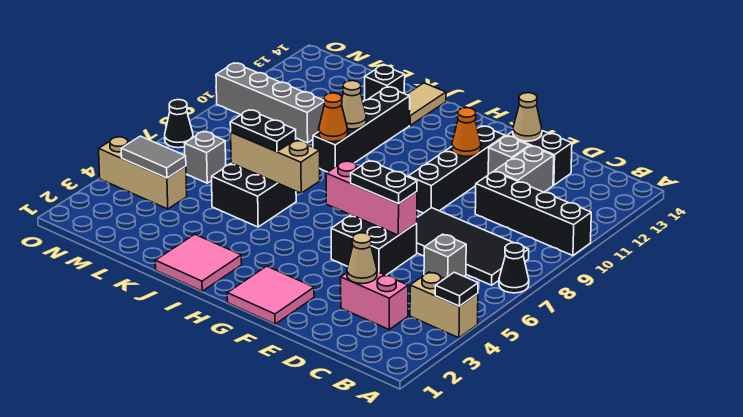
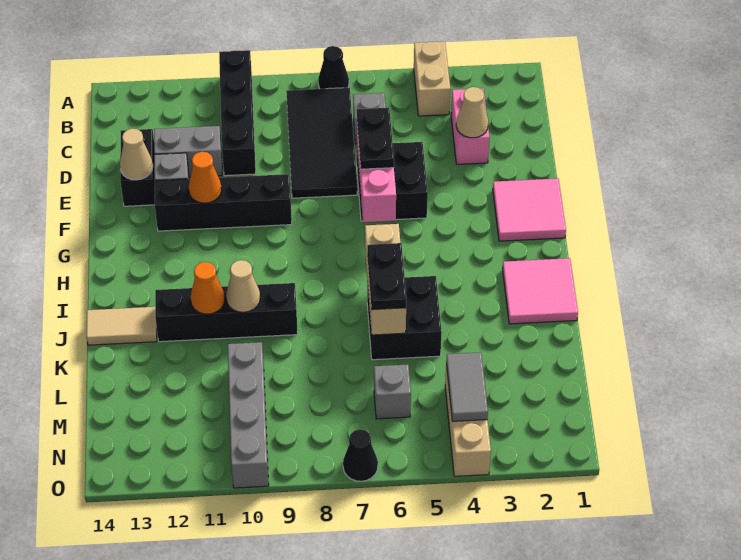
black 1x1 tile [435,272,478,306] -> none
orange 1x1 cone [319,93,348,142] -> orange 1x1 cone moved to [190,262,225,314]
black 1x1 brick [365,65,405,100] -> none

